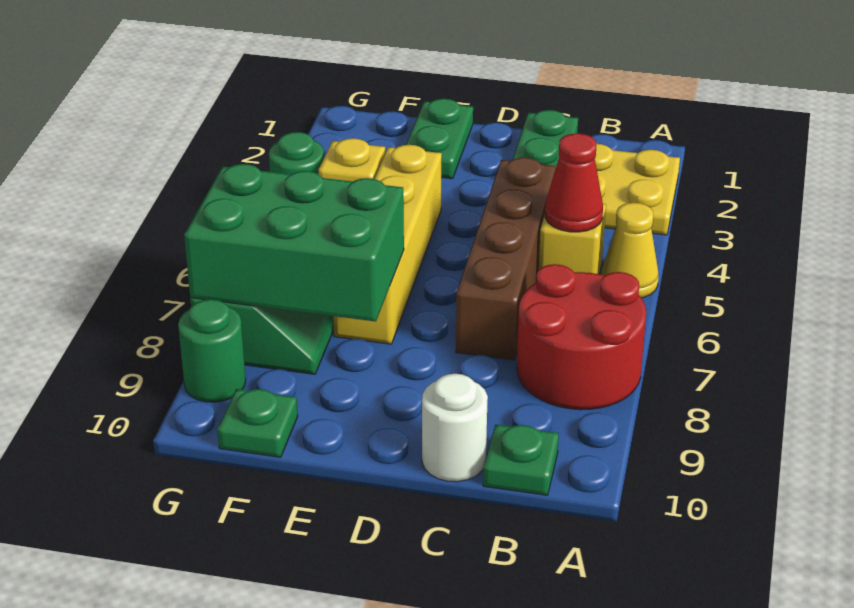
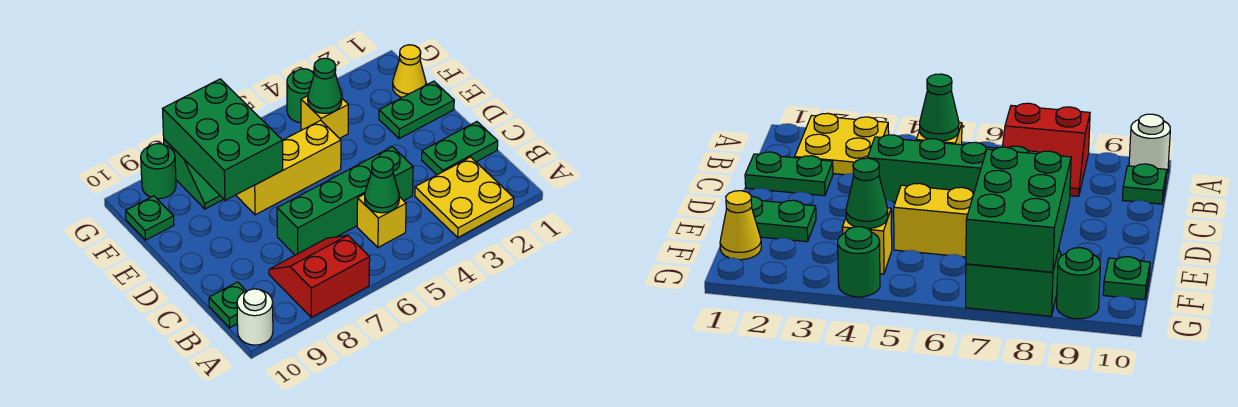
yellow 1x1 cone [601,203,659,298] -> yellow 1x1 cone moved to [393,45,426,97]
red 2x2 round brick [517,264,646,410] -> red 2x2 slope [269,235,370,317]
red 1x1 cone [545,133,603,232] -> green 1x1 cone [365,157,399,213]
brown 1x4 brick [456,158,556,360] -> green 1x4 brick [277,147,413,255]
white 1x1 round brick [422,374,488,482] -> white 1x1 round brick moved to [237,289,273,345]
yellow 1x4 brick [333,145,442,344] -> yellow 1x3 brick [236,120,341,215]
none -> green 1x1 cone [308,58,342,113]

